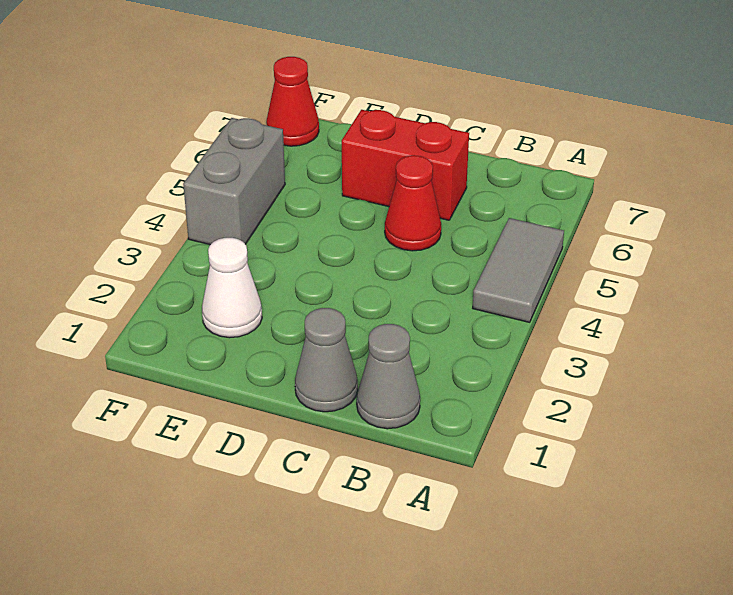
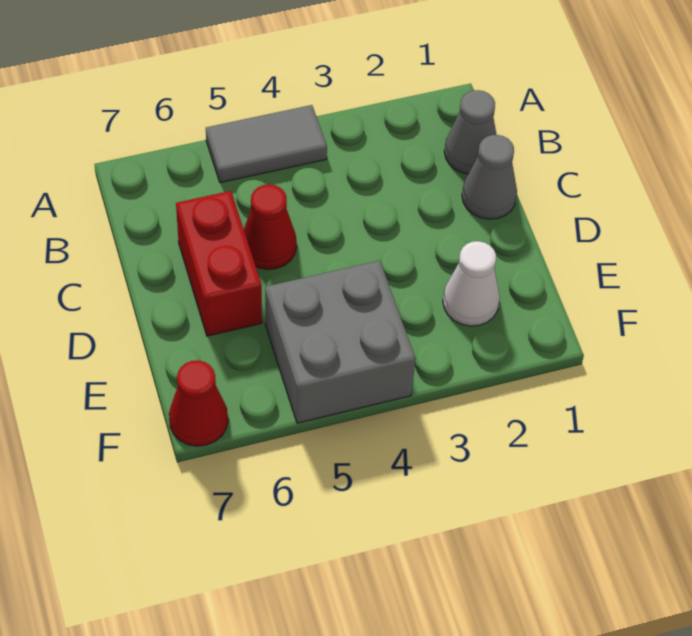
grey 1x2 brick [183,118,285,245] -> grey 2x2 brick [265,261,416,423]

